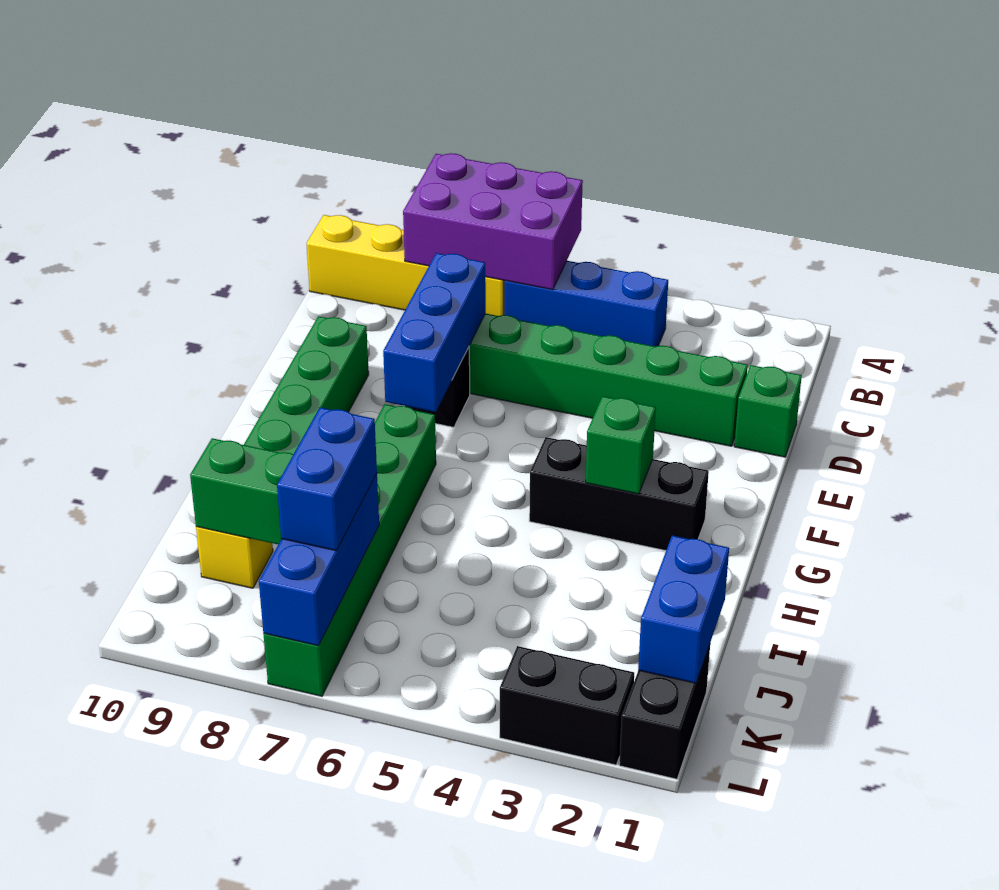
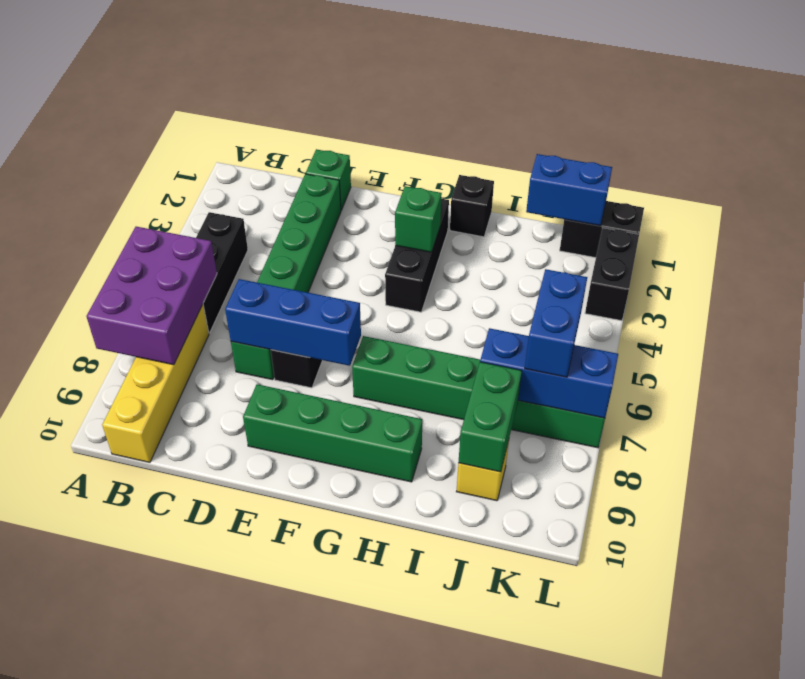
blue 1x3 brick [505,261,668,347] -> black 1x3 brick [196,212,248,333]
none -> black 1x1 brick [450,175,494,237]
blue 1x2 brick [277,408,377,551] -> blue 1x2 brick turned to [525,269,587,377]

